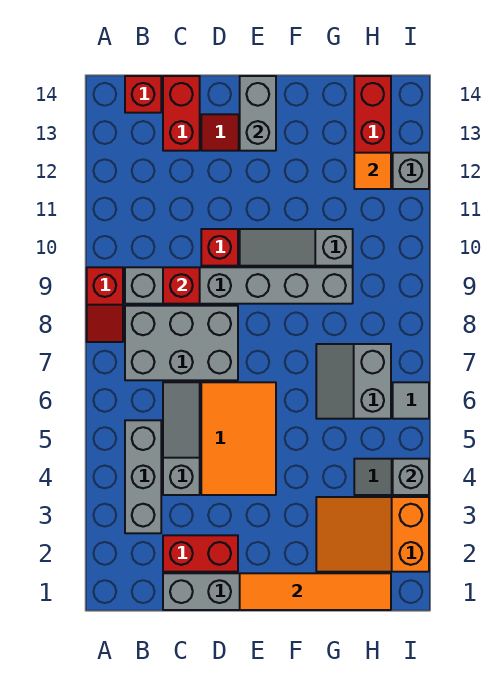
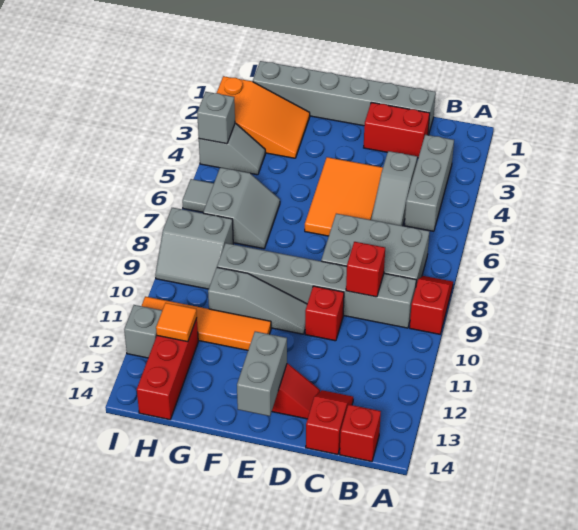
red 1x2 brick [163,76,200,151] -> red 1x2 slope [306,390,353,455]
orange 1x4 tile [240,573,391,610] -> orange 1x4 tile moved to [142,296,271,350]
none -> grey 2x2 slope [155,208,233,289]

